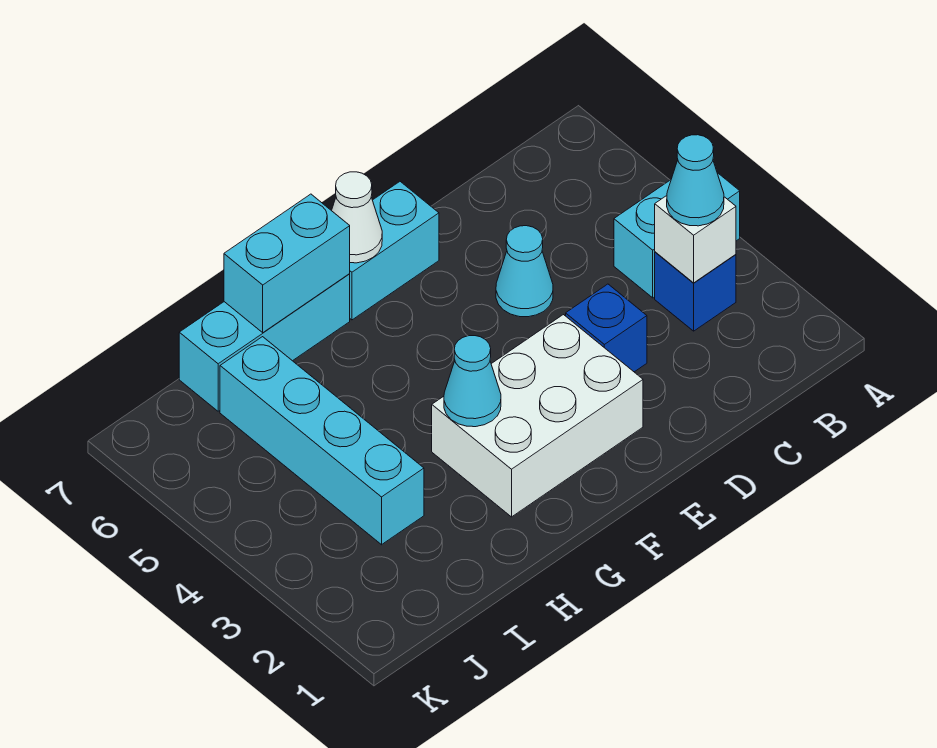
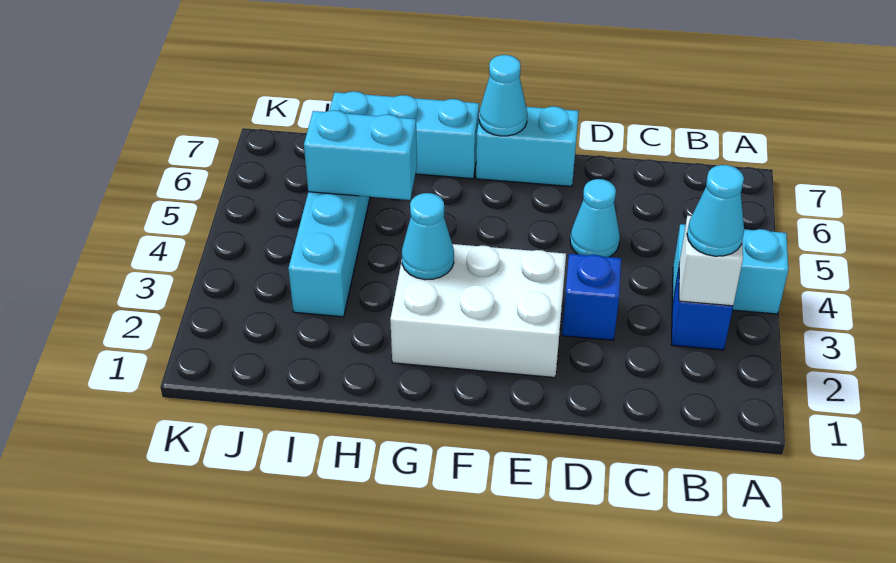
white 1x1 cone [332,172,382,263] -> cyan 1x1 cone [479,55,527,136]
cyan 1x2 brick [224,194,350,333] -> cyan 1x2 brick moved to [304,110,417,200]

